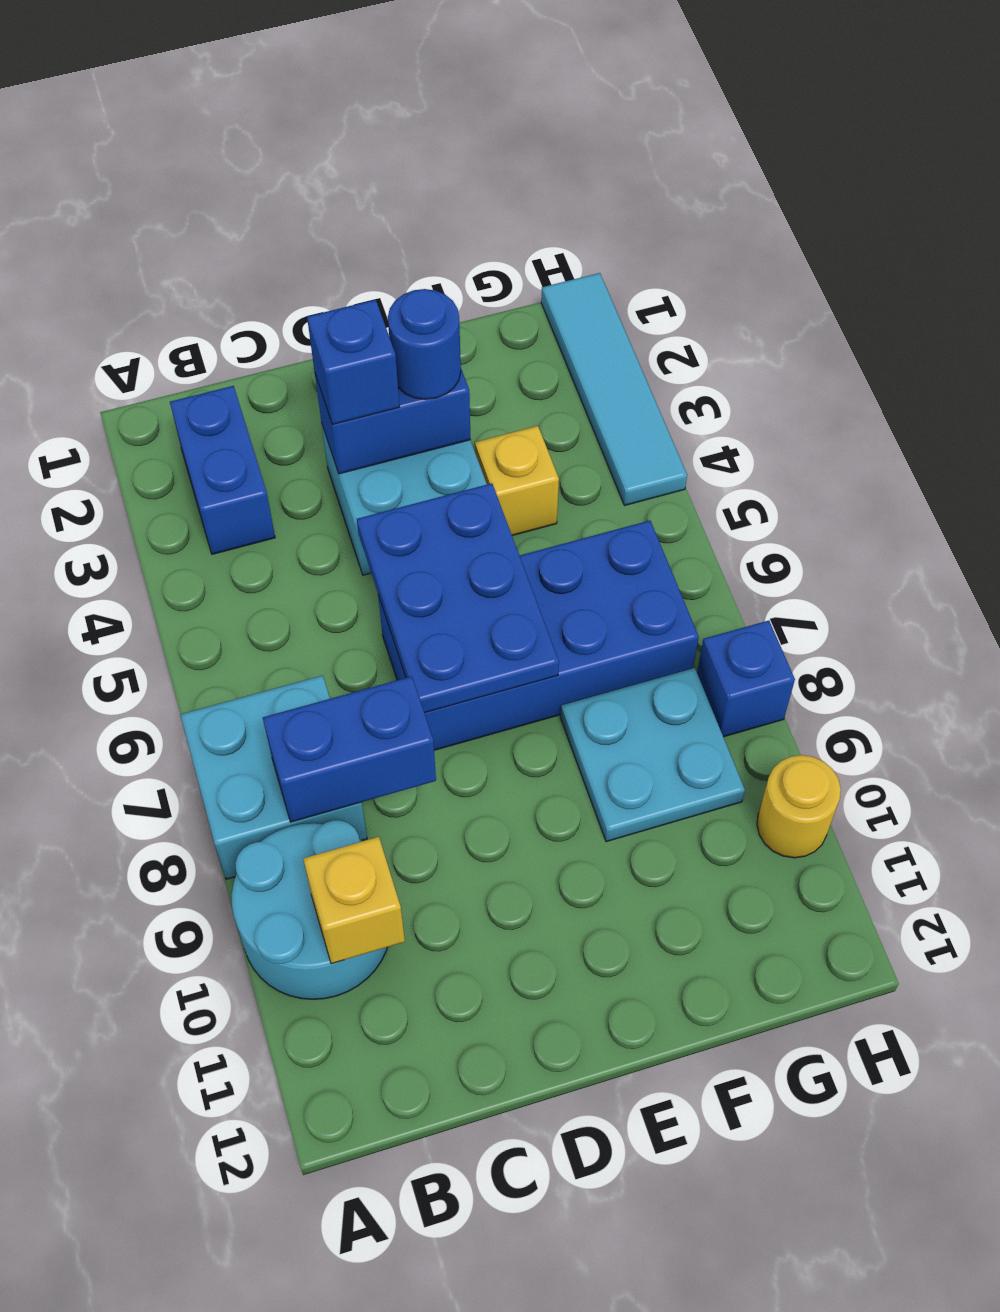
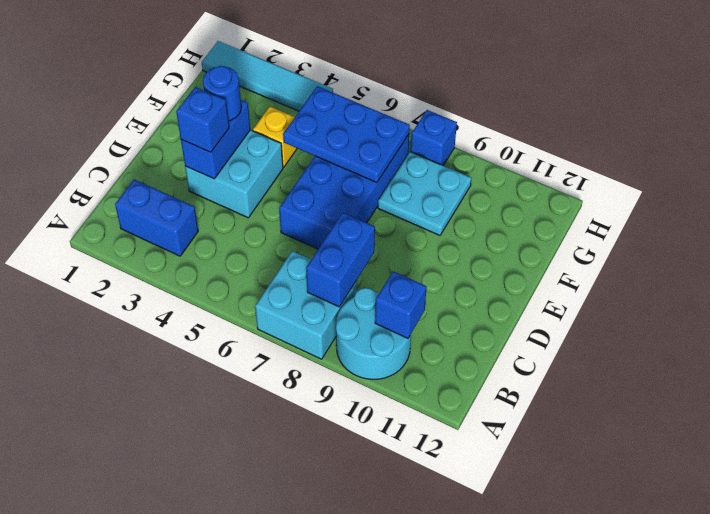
yellow 1x1 brick [303,837,405,964] -> blue 1x1 brick [375,271,427,338]
blue 2x3 plate [357,483,559,713] -> blue 2x3 plate moved to [283,86,410,182]
yellow 1x1 round brick [757,755,841,858] -> none

